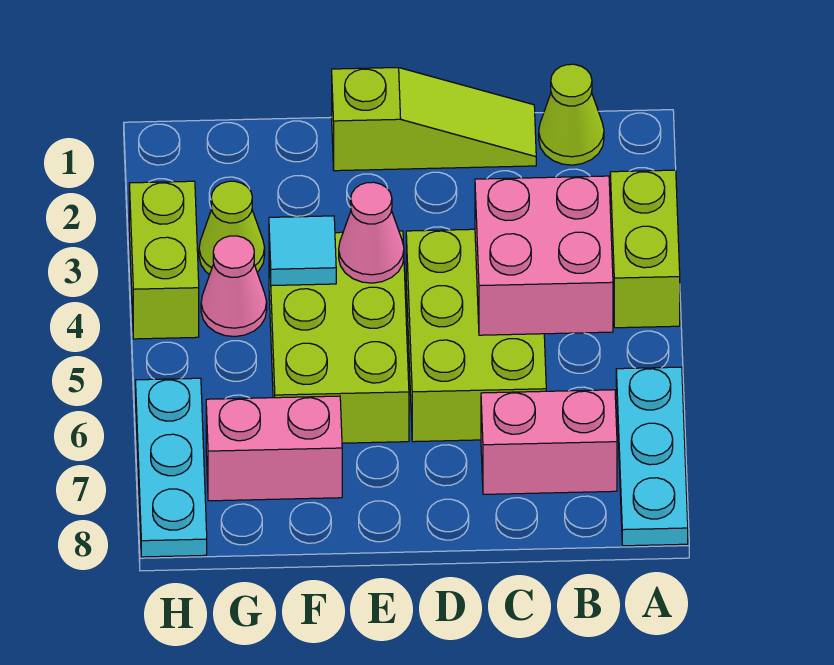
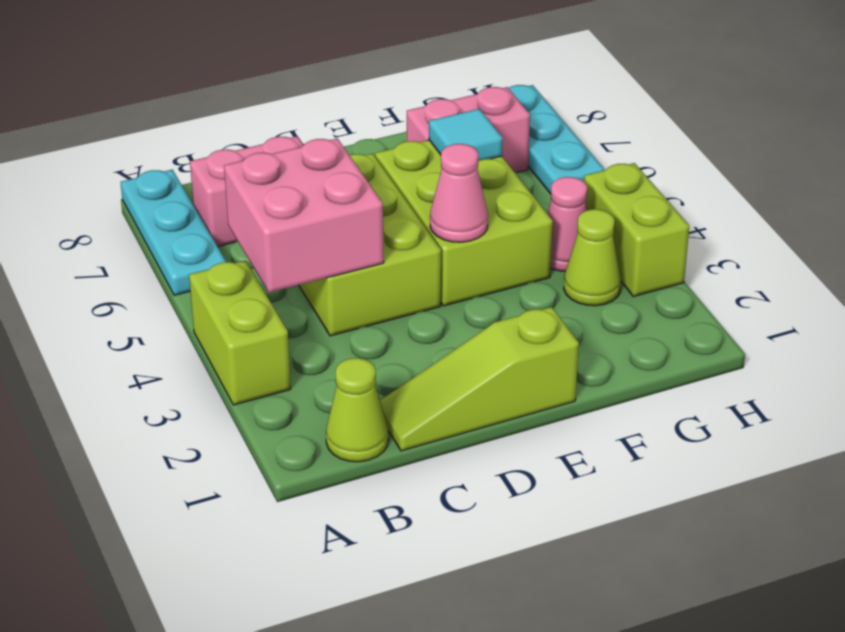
cyan 1x1 tile [269,216,336,286] -> cyan 1x1 tile moved to [429,109,503,161]

